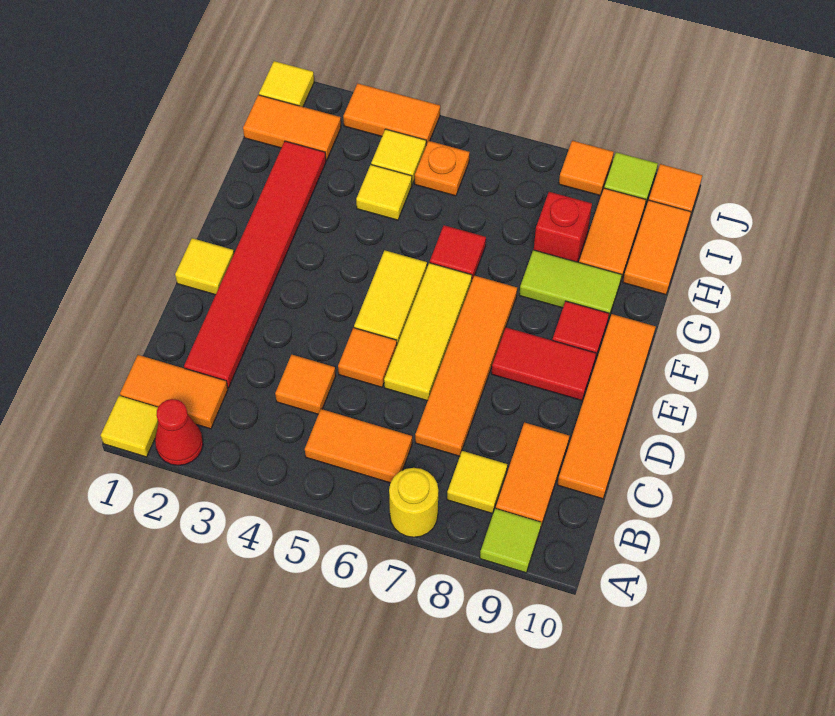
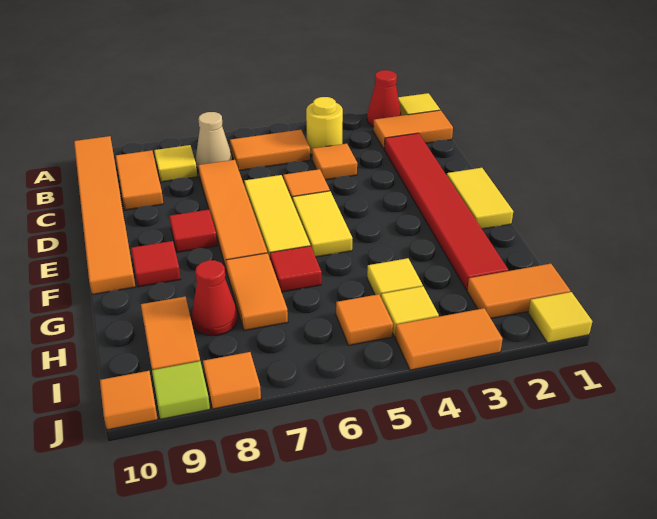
yellow 1x1 round brick [389,468,438,537] -> yellow 1x1 round brick moved to [306,97,343,155]
lime 1x1 tile [480,508,541,573] -> none
none -> tan 1x1 cone [196,112,232,170]
orange 1x4 tile [558,314,656,499] -> orange 1x6 tile [74,136,135,295]
yellow 1x1 tile [175,238,234,295] -> yellow 1x2 tile [447,168,513,229]
red 1x2 tile [492,328,596,400] -> red 1x1 tile [170,210,217,252]
lime 1x2 tile [519,250,622,319] -> none
red 1x1 brick [534,192,592,262] -> red 1x1 cone [192,260,237,336]
orange 1x2 tile [623,200,691,295] -> orange 1x2 tile moved to [226,253,288,331]
orange 1x1 plate [415,141,470,196] -> orange 1x1 tile [336,294,393,345]

